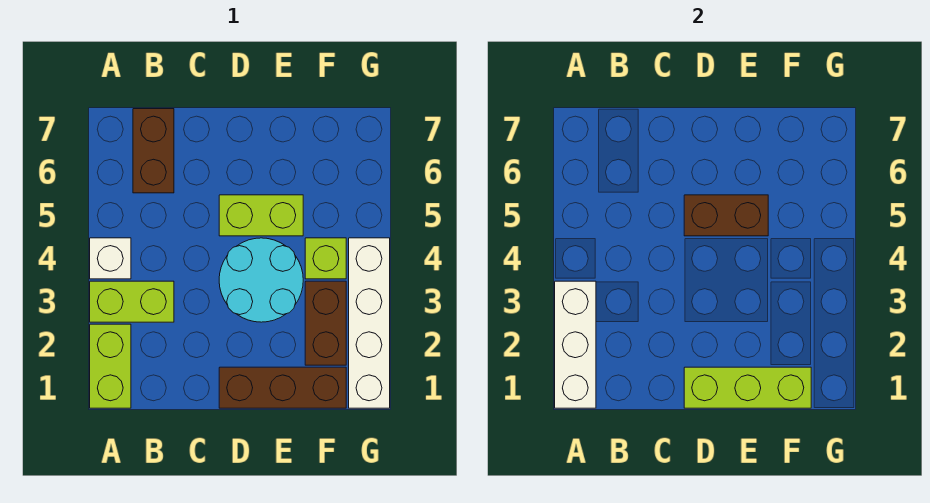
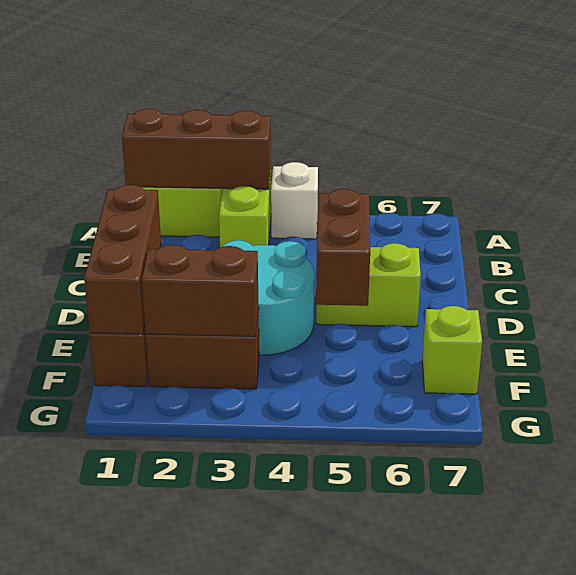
white 1x3 brick [555,281,596,408] -> brown 1x3 brick [122,109,271,189]
brown 1x2 brick [133,109,174,193] -> brown 1x2 brick moved to [142,245,258,337]
lime 1x3 brick [684,367,811,408] -> brown 1x3 brick [84,185,161,334]
lime 1x2 brick [219,195,303,236] -> lime 1x2 brick turned to [316,243,421,327]
lime 1x1 brick [305,238,346,279] -> lime 1x1 brick moved to [422,306,482,394]
white 1x4 brick [349,238,390,408] -> none

